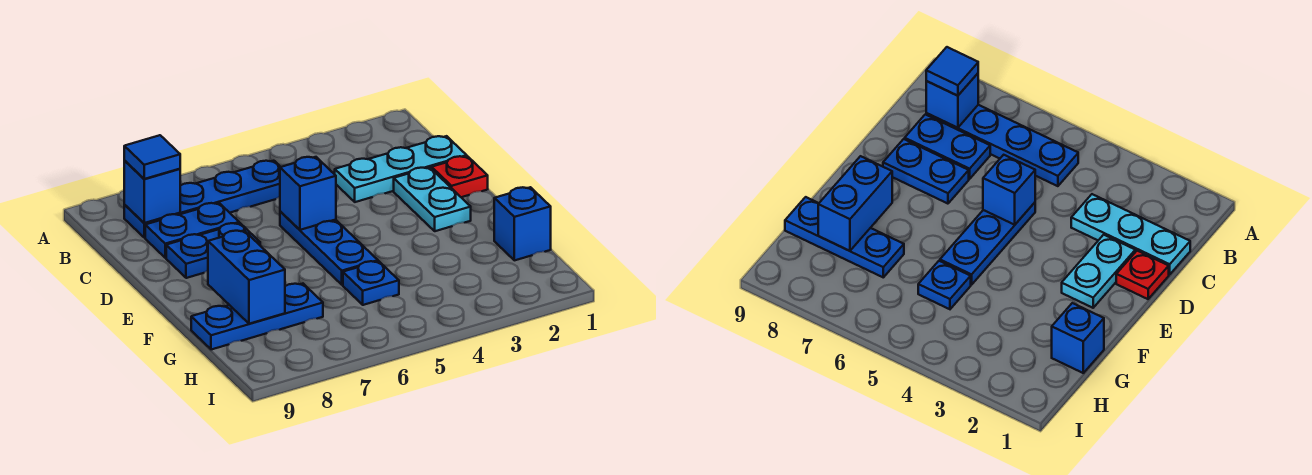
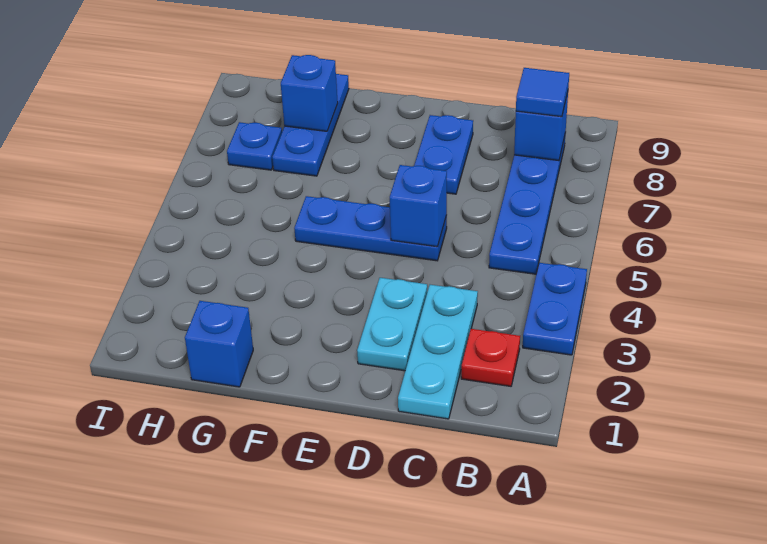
blue 1x2 plate [145,203,239,258] -> blue 1x2 plate moved to [523,263,587,355]
red 1x1 plate [432,156,488,197] -> red 1x1 plate moved to [461,329,520,386]
cyan 1x2 plate [394,167,471,231] -> cyan 1x2 plate turned to [357,278,427,371]
blue 1x2 brick [208,231,285,324] -> blue 1x1 brick [281,55,338,131]
blue 1x1 plate [343,261,399,305] -> blue 1x1 plate moved to [227,122,282,170]

